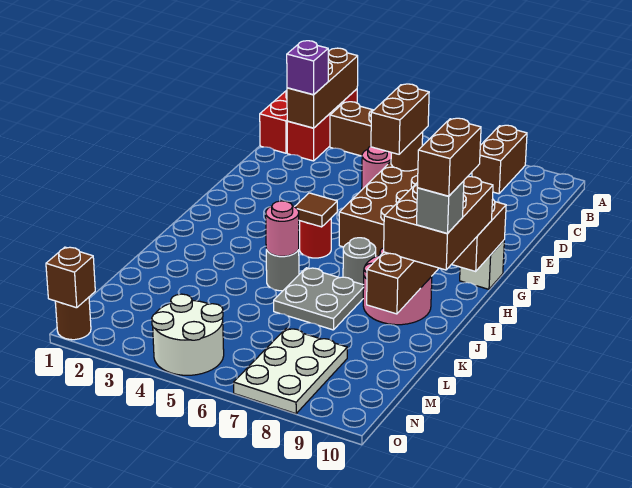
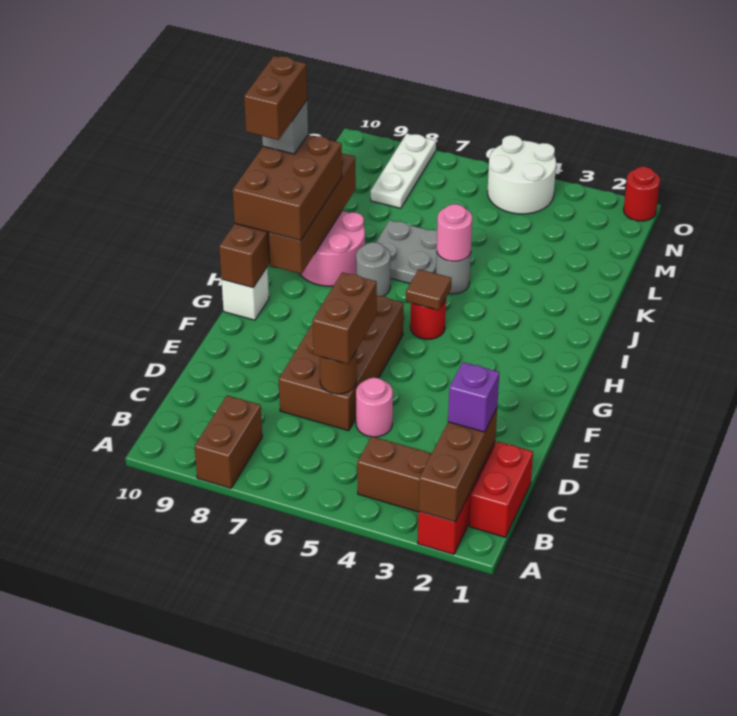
white 2x3 plate [234,328,347,414] -> white 1x3 plate [371,134,436,208]
brown 1x1 round brick [55,297,91,340] -> red 1x1 round brick [624,167,660,221]
brown 1x1 brick [46,247,95,308] -> none

